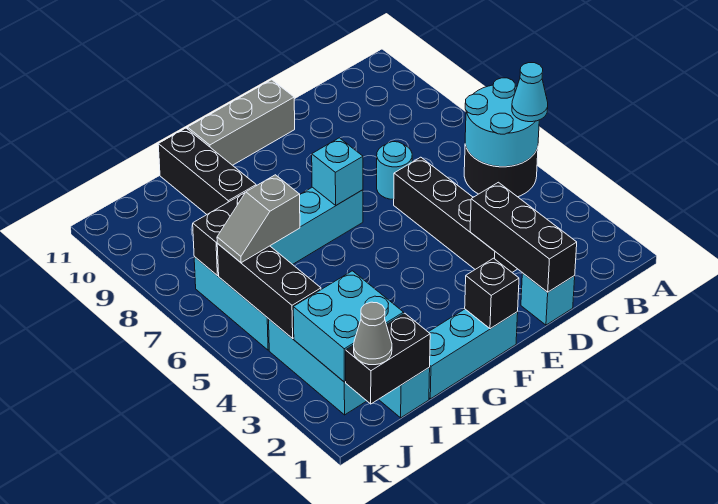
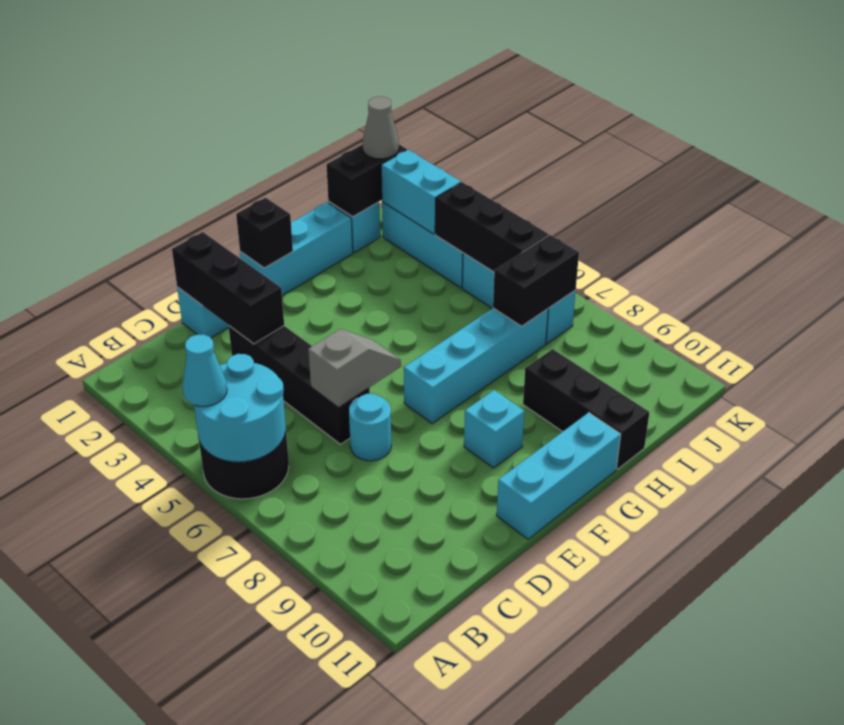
grey 1x3 brick [187,80,295,165] -> cyan 1x3 brick [497,413,621,539]
cyan 1x1 brick [312,138,363,205] -> cyan 1x1 brick moved to [464,390,524,468]
cyan 2x2 brick [293,271,404,382] -> cyan 1x2 brick [381,150,461,234]
grey 1x2 slope [217,175,300,263] -> grey 1x2 slope moved to [308,329,401,408]

